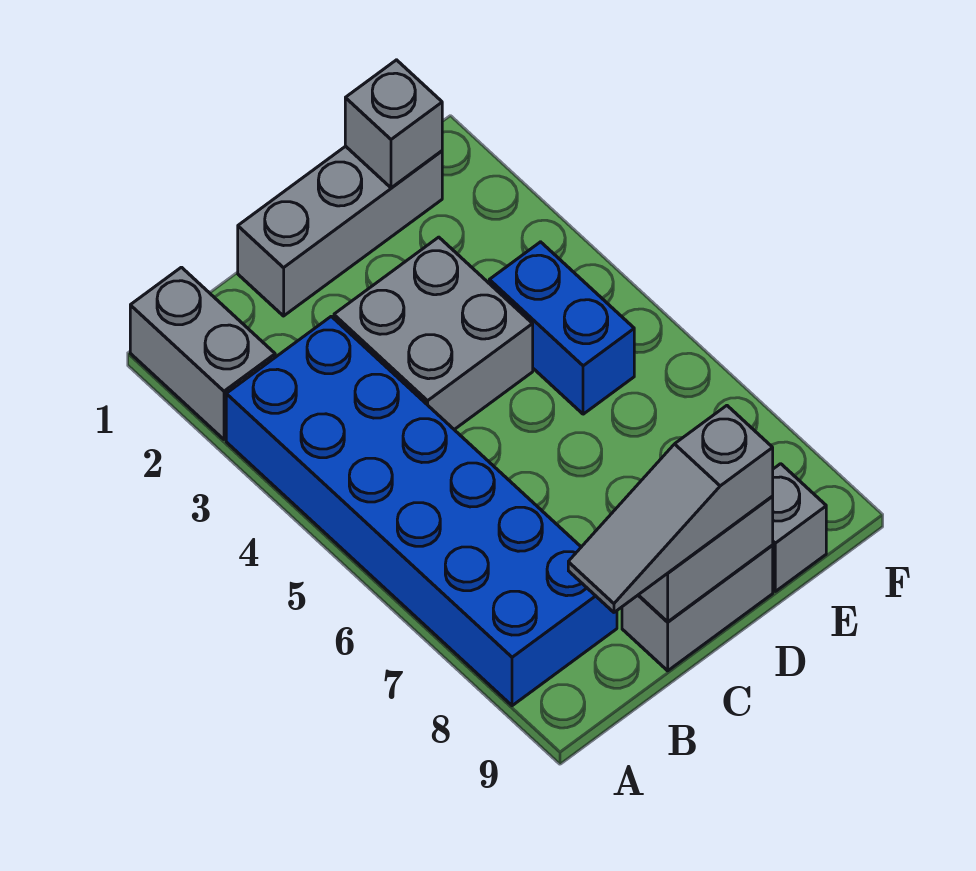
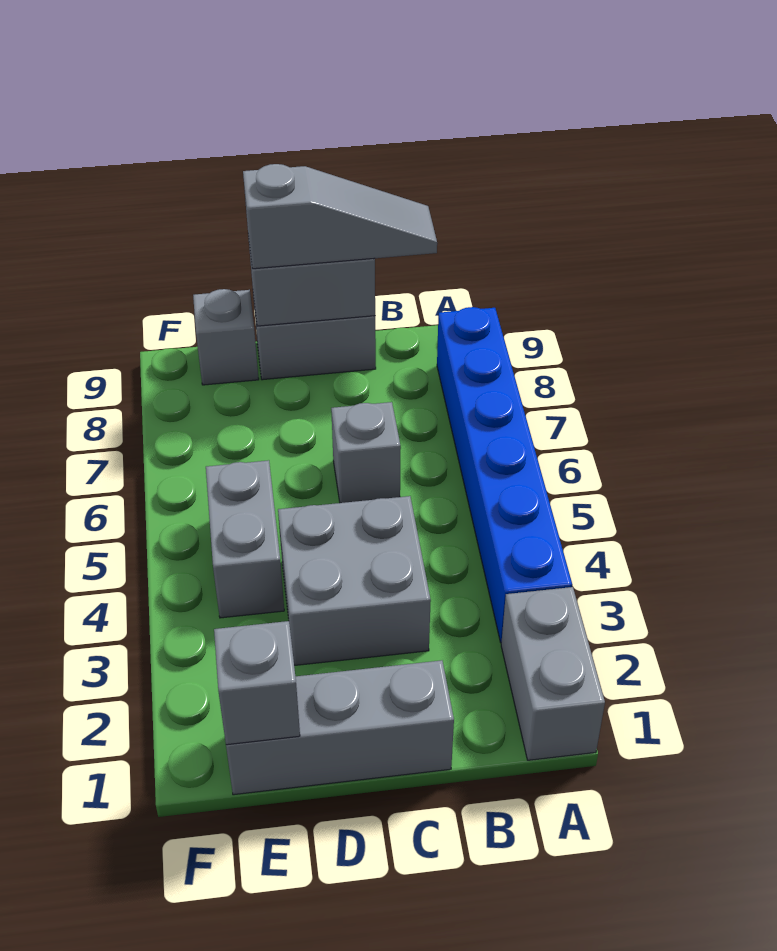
blue 2x6 brick [226,316,617,706] -> blue 1x6 brick [437,307,572,642]
none -> grey 1x1 brick [331,402,401,503]
blue 1x2 brick [489,242,634,414] -> grey 1x2 brick [206,460,284,618]

